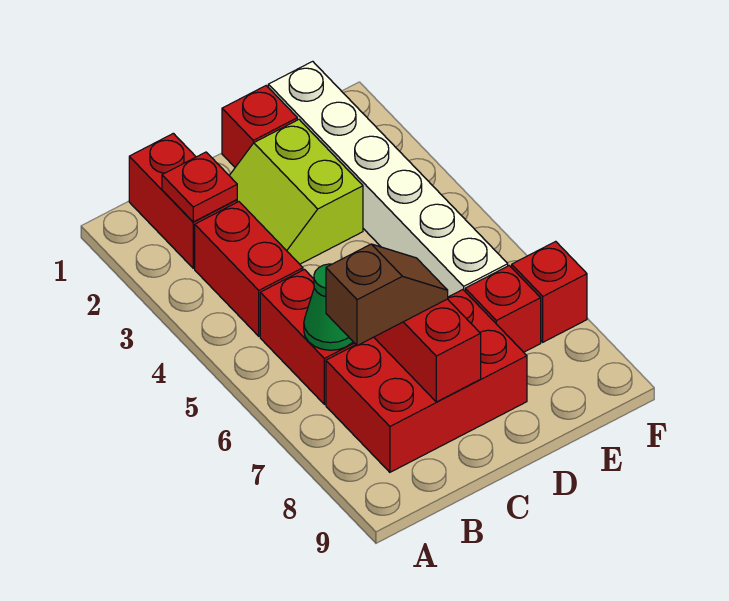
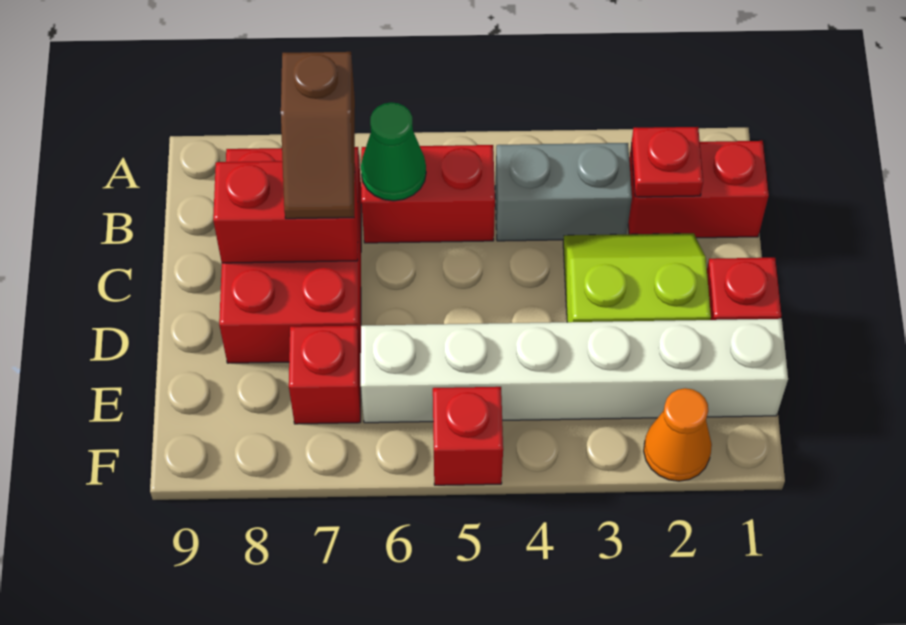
red 1x2 brick [195,202,303,336] -> grey 1x2 brick [495,143,632,241]
none -> orange 1x1 cone [644,388,712,481]
red 1x1 brick [512,241,587,342] -> red 1x1 brick moved to [433,387,503,485]

